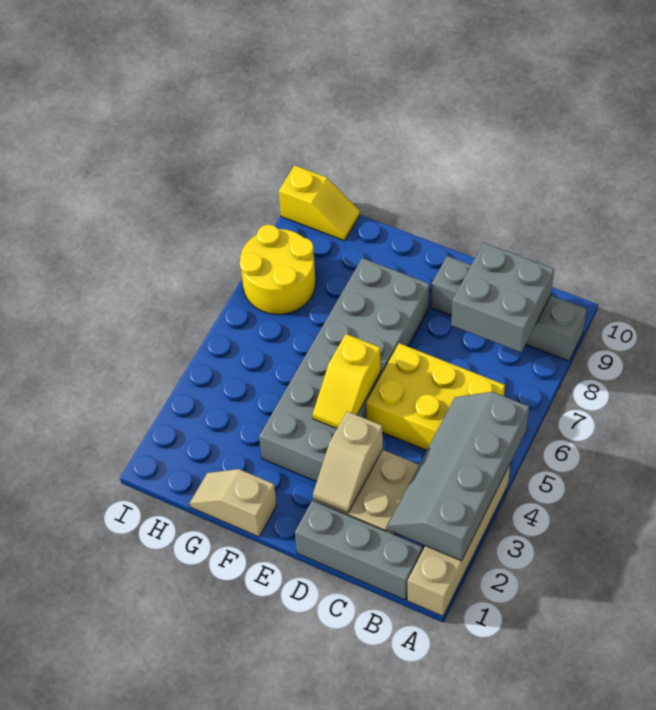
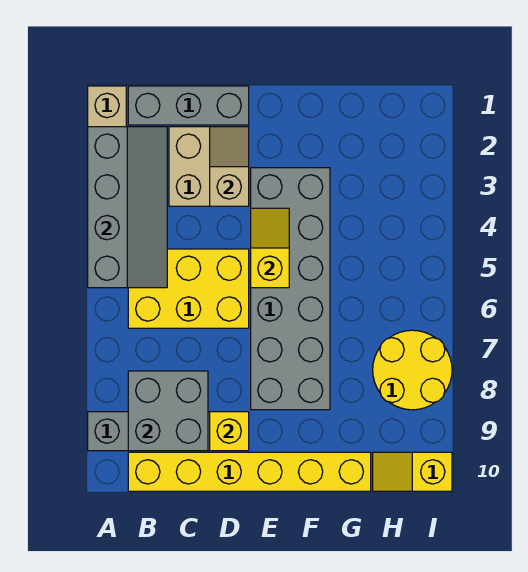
none -> yellow 1x6 brick [128,452,371,491]
none -> yellow 1x1 brick [210,412,249,451]
tan 1x2 slope [190,469,277,537] -> none

